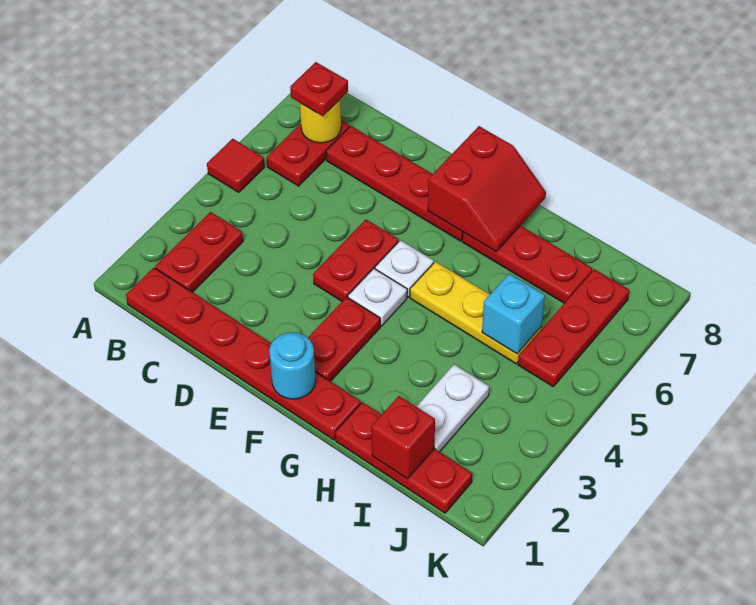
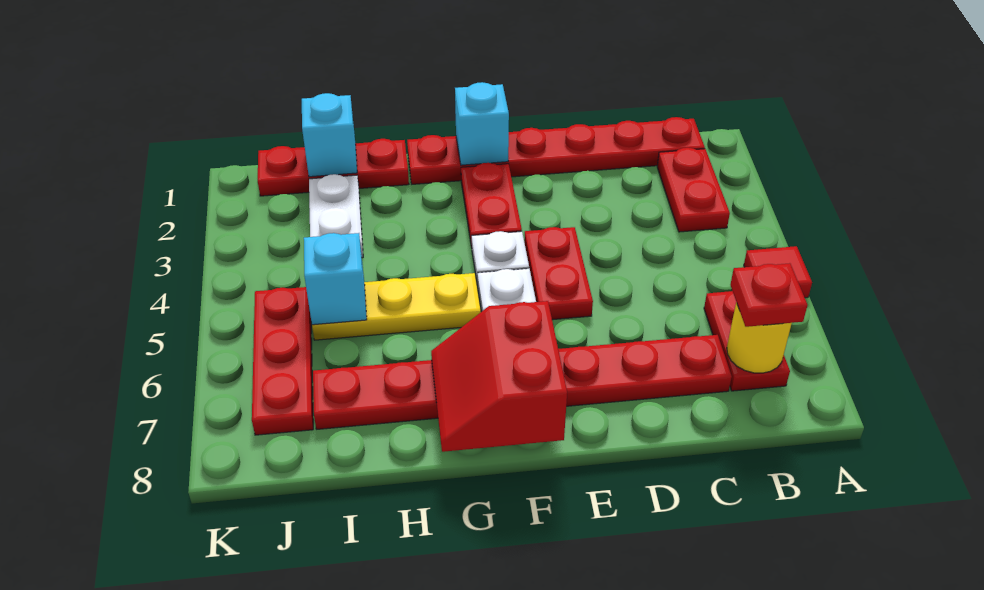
cyan 1x1 round brick [269,332,316,399] -> cyan 1x1 brick [455,82,509,165]
red 1x1 brick [371,396,435,479] -> cyan 1x1 brick [302,93,357,177]

